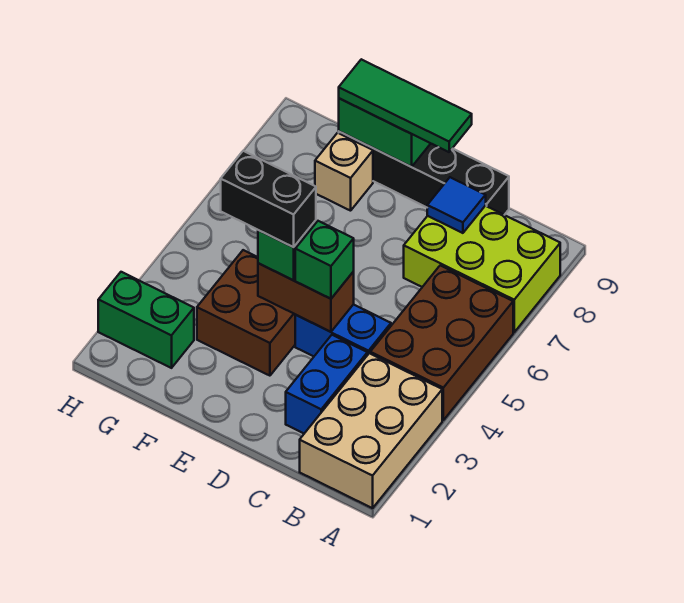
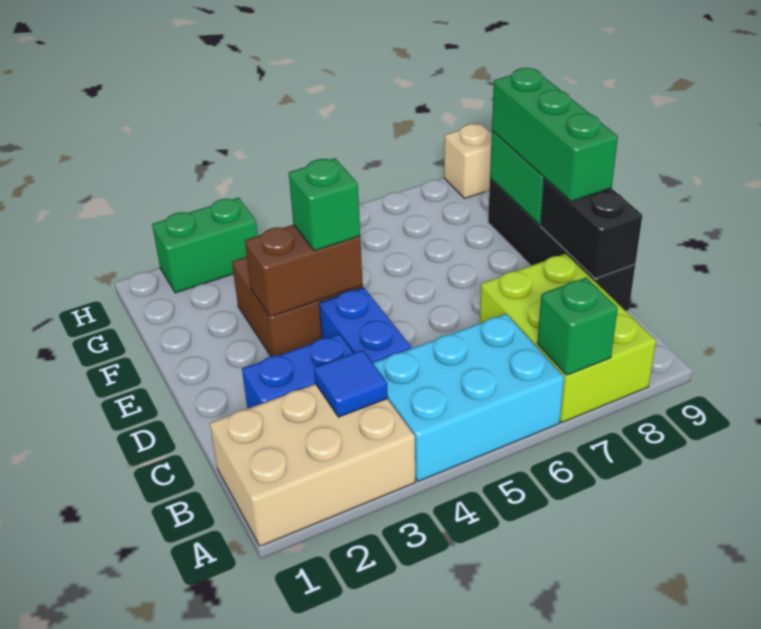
brown 2x3 brick [370,265,513,420] -> cyan 2x3 brick [373,314,564,481]
blue 1x1 tile [427,177,486,233] -> blue 1x1 tile moved to [314,350,388,417]
brown 1x2 brick [258,263,354,332] -> brown 1x2 brick turned to [245,225,363,317]
green 1x1 brick [295,221,354,299] -> green 1x1 brick moved to [537,277,618,375]
green 1x3 tile [339,59,472,152] -> green 1x3 brick [492,68,618,202]
black 1x2 brick [221,151,316,247] -> black 1x2 brick moved to [540,178,642,278]
tan 1x1 brick [315,133,373,211] -> tan 1x1 brick moved to [444,124,492,198]
green 1x2 brick [98,272,194,368] -> green 1x2 brick turned to [152,197,258,293]

